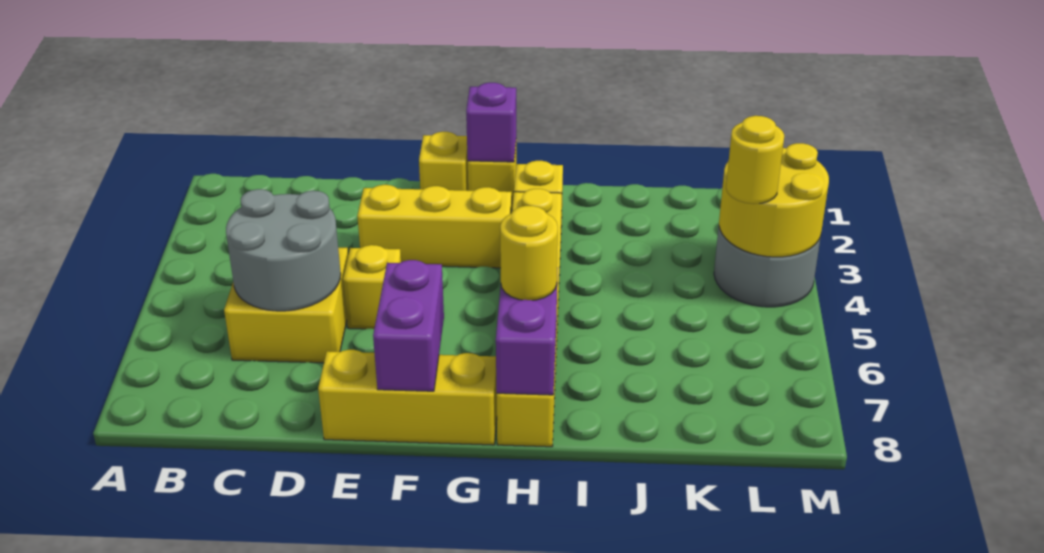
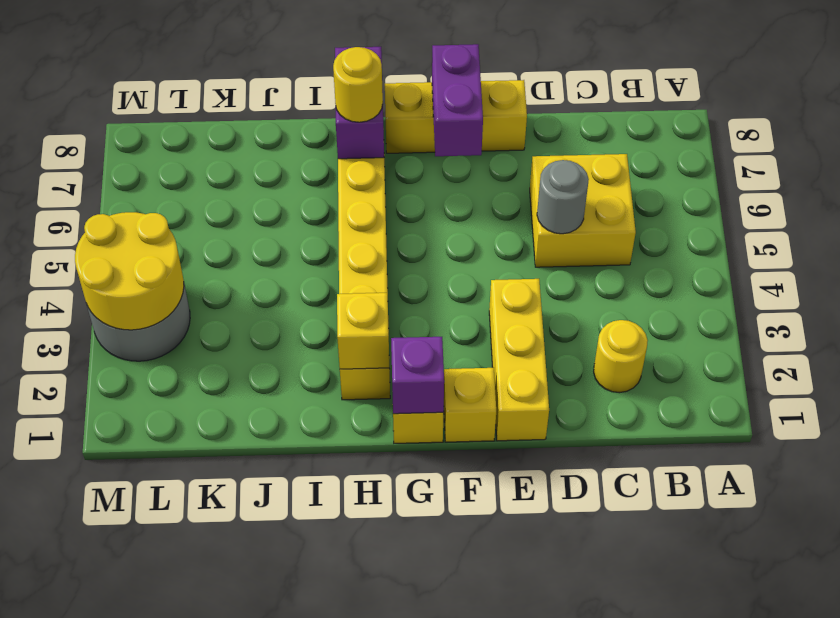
grey 2x2 round brick [226,189,341,311] -> grey 1x1 round brick [537,160,589,234]
yellow 1x3 brick [357,185,512,268] -> yellow 1x3 brick turned to [489,279,549,441]
yellow 1x1 brick [343,245,401,329] -> yellow 1x1 brick moved to [337,293,389,369]
yellow 1x1 round brick [726,116,784,204] -> yellow 1x1 round brick moved to [594,320,648,393]

